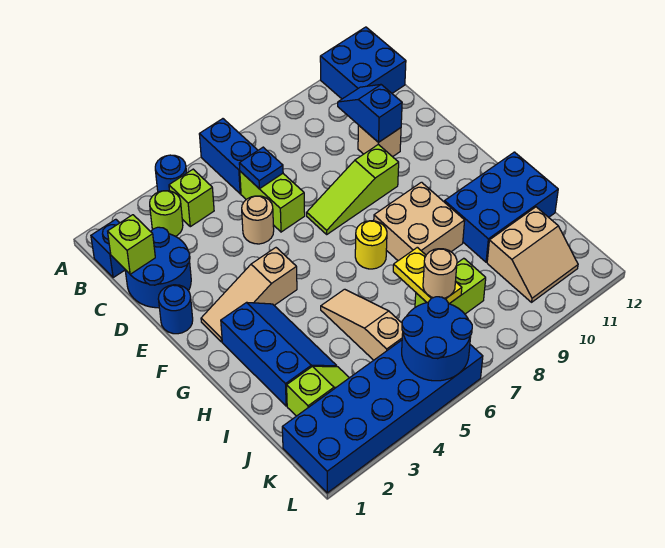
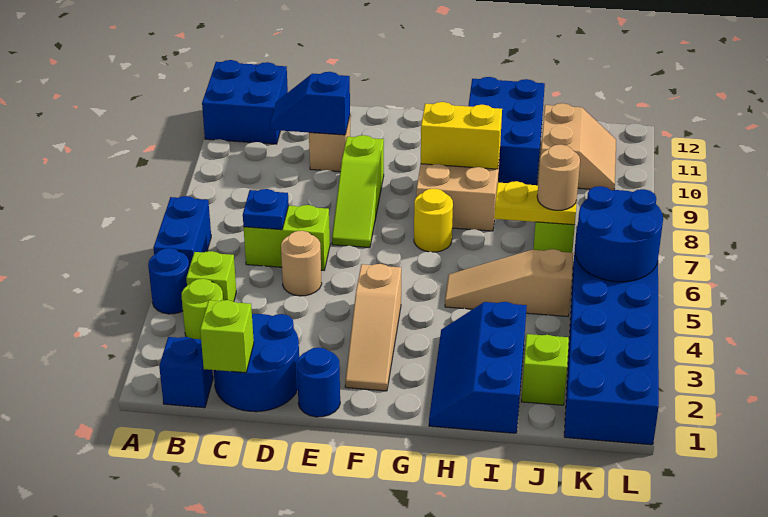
blue 1x2 brick [199,119,258,194] -> blue 1x2 brick turned to [153,196,211,267]
blue 2x3 slope [221,303,337,406] -> blue 2x3 slope turned to [429,302,527,433]
none -> yellow 1x2 brick [421,102,502,169]

